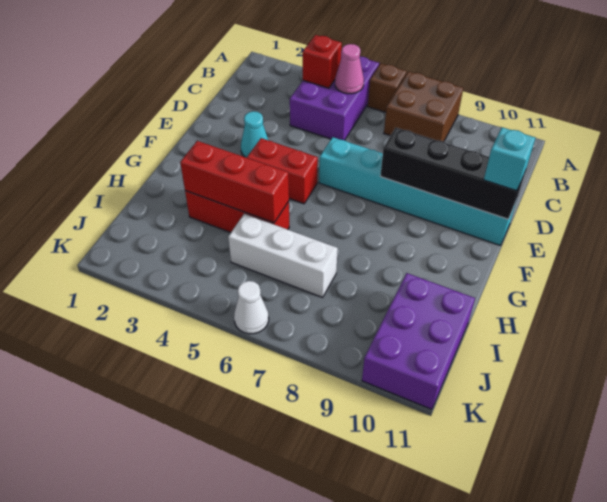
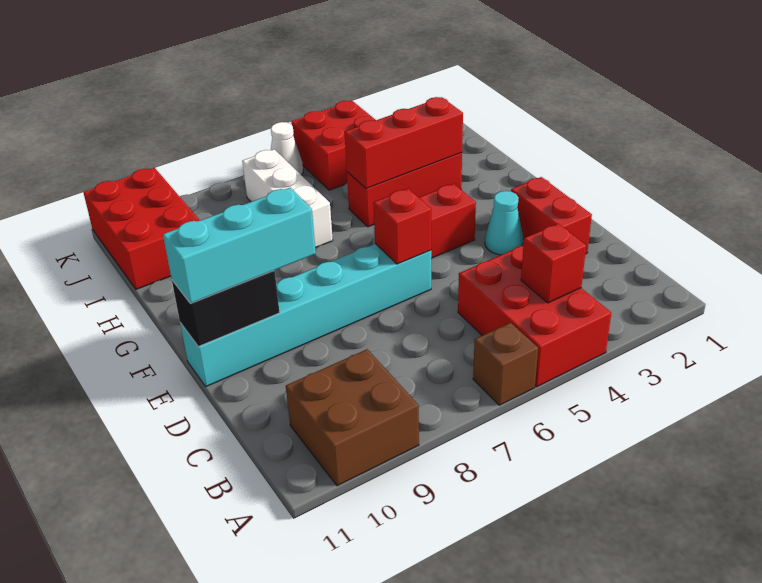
purple 2x3 brick [290,52,379,140] -> red 2x3 brick [458,246,611,387]
brown 2x2 brick [384,71,463,142] -> brown 2x2 brick moved to [286,349,419,486]
pink 1x1 cone [335,44,364,94] -> none
none -> red 1x2 brick [511,177,592,254]
none -> red 1x1 brick [373,189,431,264]
black 1x4 brick [380,128,525,219] -> black 1x2 brick [172,270,280,347]
cyan 1x1 brick [484,127,535,191] -> cyan 1x3 brick [163,188,316,303]
white 1x3 brick [228,214,338,297] -> white 1x3 brick turned to [242,149,333,248]
purple 2x3 brick [362,273,475,409] -> red 2x3 brick [84,168,200,289]
none -> red 2x2 brick [291,101,376,190]

